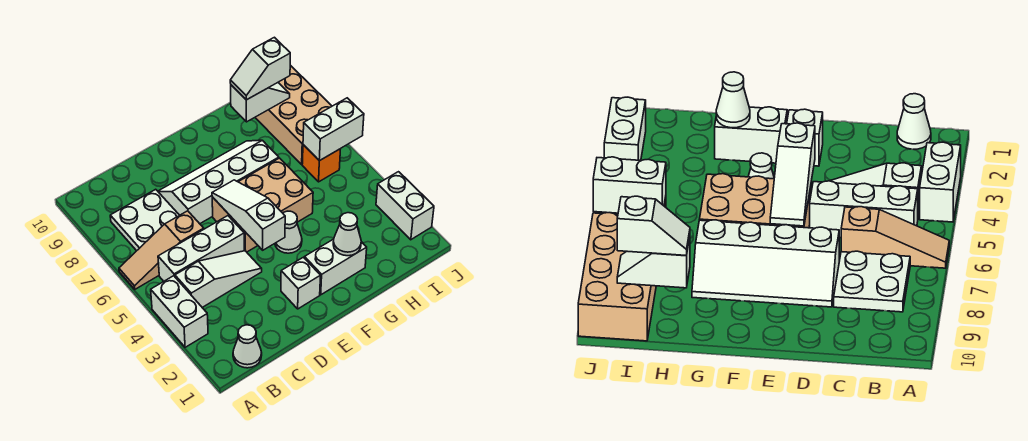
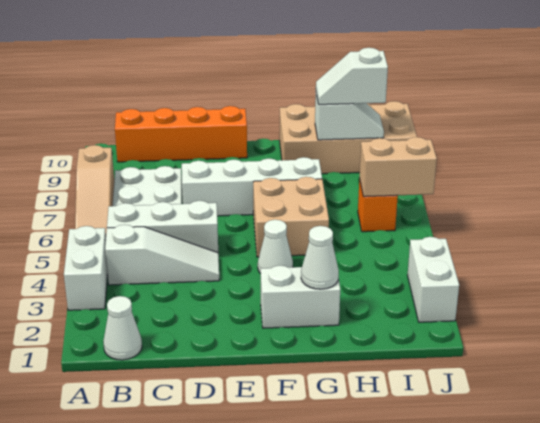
tan 1x3 slope [119,211,204,289] -> tan 1x3 slope turned to [75,145,114,233]
none -> orange 1x4 brick [115,106,247,162]
white 1x1 brick [281,257,321,309] -> none
white 1x3 slope [212,180,285,250] -> none
tan 2x3 brick [212,158,313,252] -> tan 2x2 brick [253,177,329,257]
white 1x2 brick [303,98,364,161] -> tan 1x2 brick [359,137,437,197]
tan 2x4 brick [255,65,332,164] -> tan 2x4 brick turned to [279,101,417,174]

